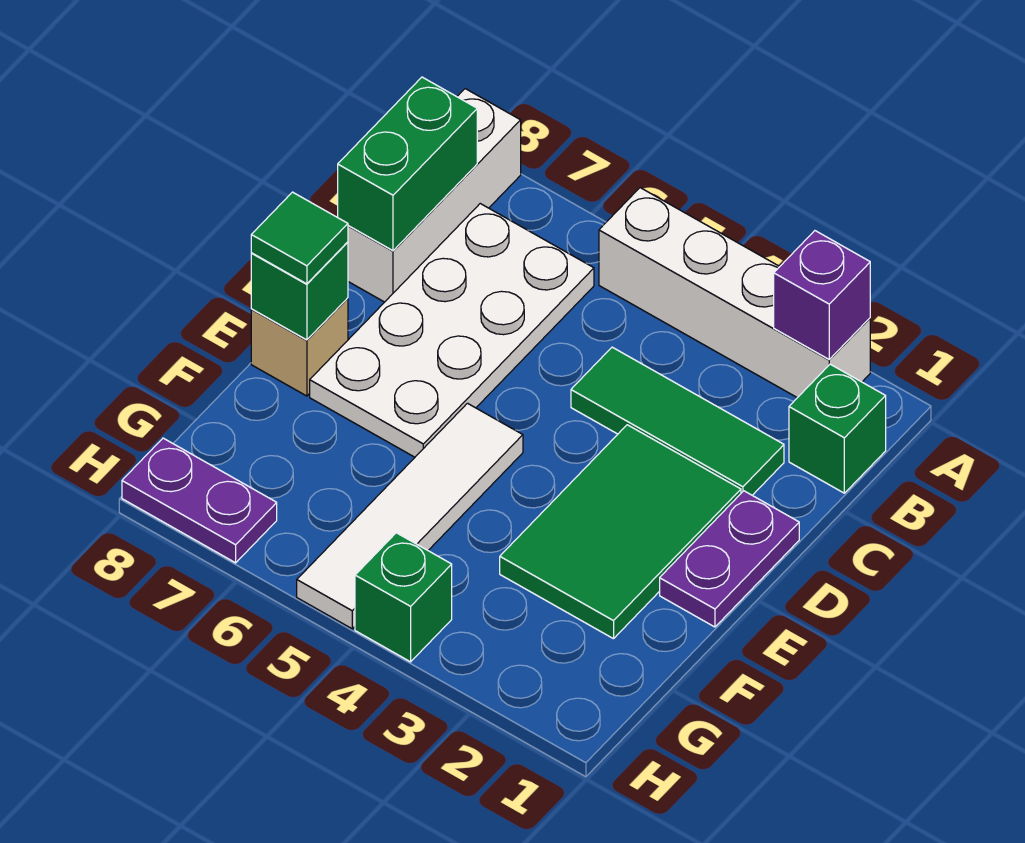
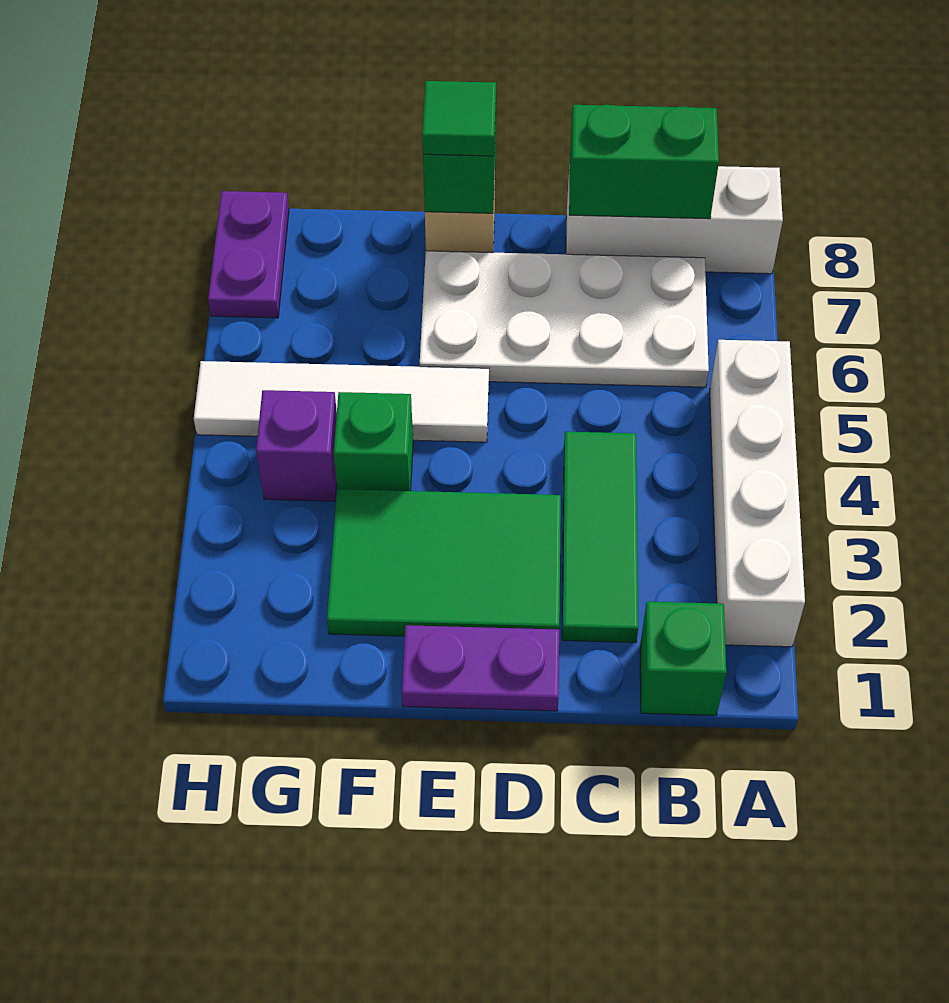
purple 1x1 brick [774,231,870,360] -> purple 1x1 brick moved to [256,390,337,501]
green 1x1 brick [355,533,452,662] -> green 1x1 brick moved to [334,392,413,491]

